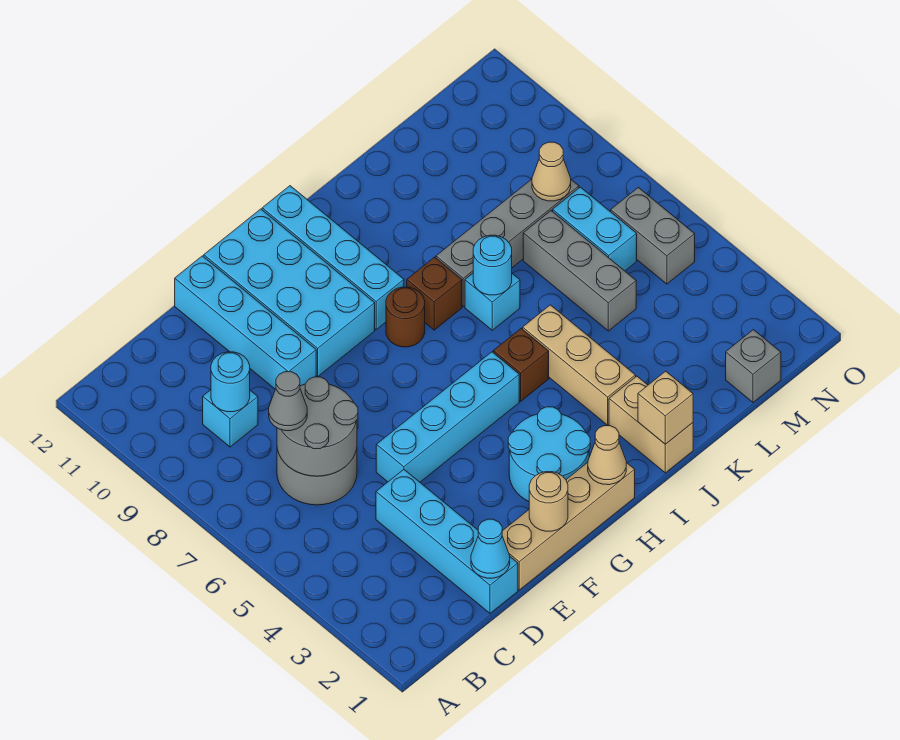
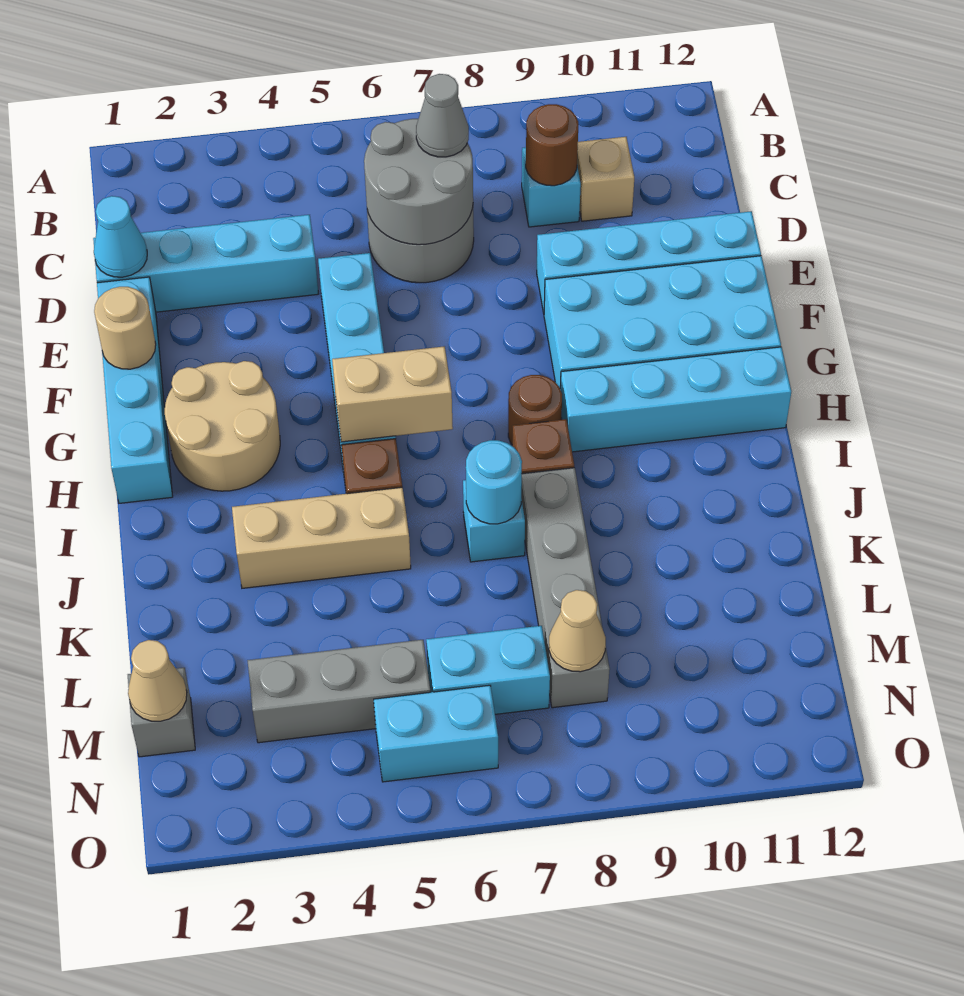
cyan 1x1 round brick [211,352,250,412] -> brown 1x1 round brick [526,104,578,186]
tan 1x4 brick [502,462,635,590] -> cyan 1x4 brick [97,277,173,503]
cyan 2x2 round brick [508,407,590,501] -> tan 2x2 round brick [165,361,280,491]
tan 1x1 cone [588,426,626,485] -> tan 1x1 cone moved to [128,640,187,721]
tan 1x2 brick [609,376,693,473] -> tan 1x2 brick moved to [332,346,453,442]
tan 1x1 brick [638,371,693,444] -> tan 1x1 brick moved to [577,137,634,221]
grey 1x3 brick [523,211,636,331] -> grey 1x3 brick moved to [247,640,430,743]
grey 1x2 brick [611,187,695,284] -> cyan 1x2 brick [374,685,498,782]

